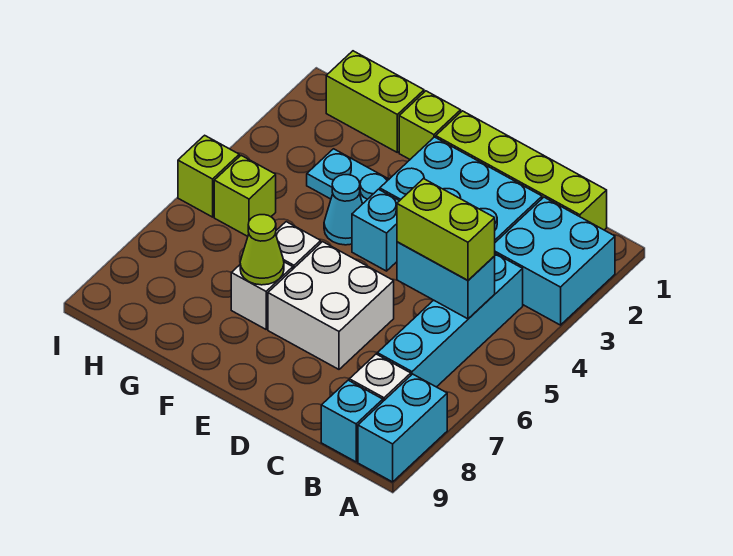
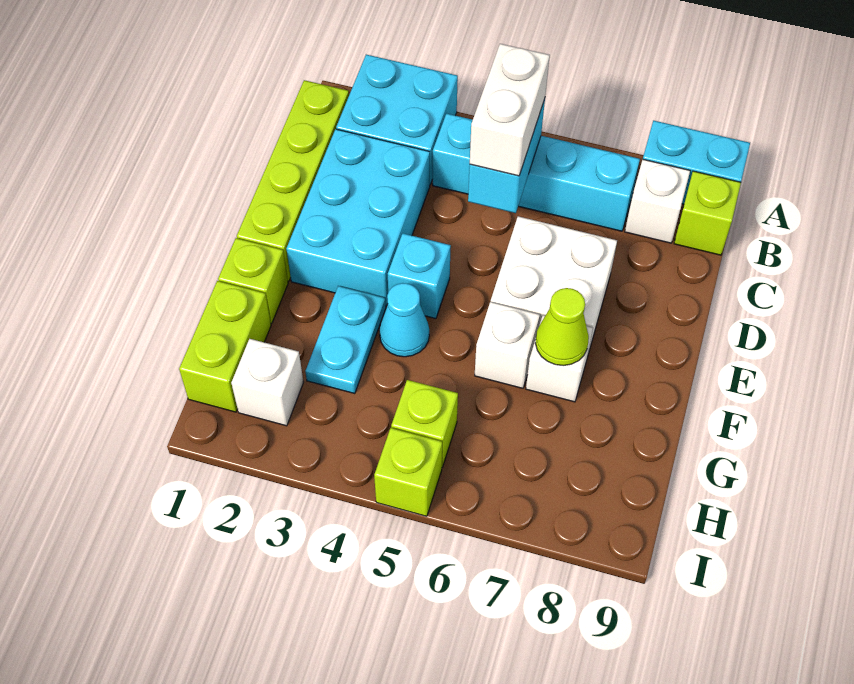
lime 1x2 brick [397,179,495,280] -> white 1x2 brick [470,44,550,176]
cyan 1x1 brick [321,380,383,462] -> lime 1x1 brick [674,171,741,255]
none -> white 1x1 brick [231,339,304,426]

